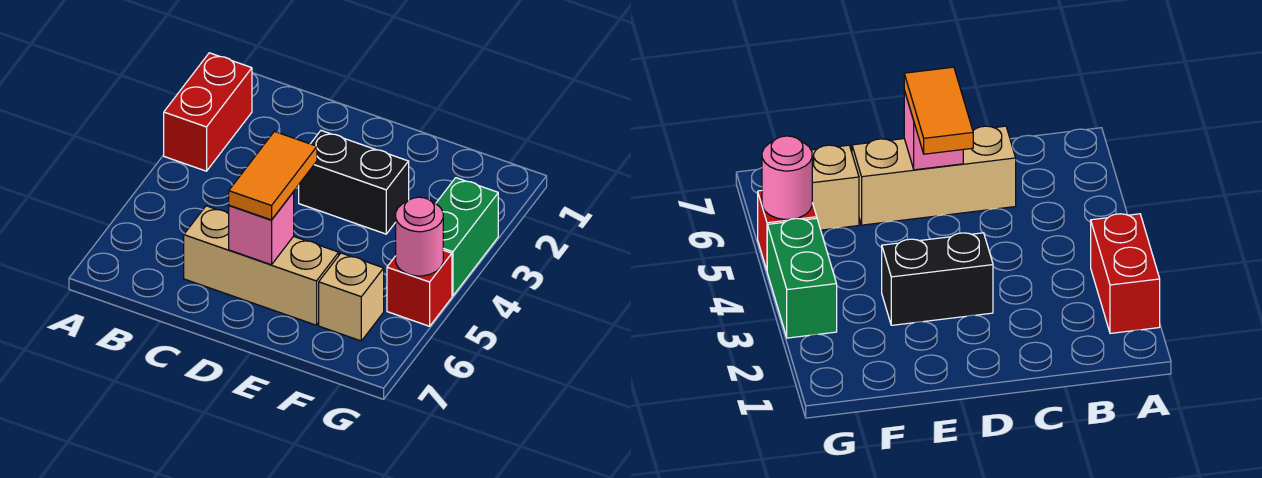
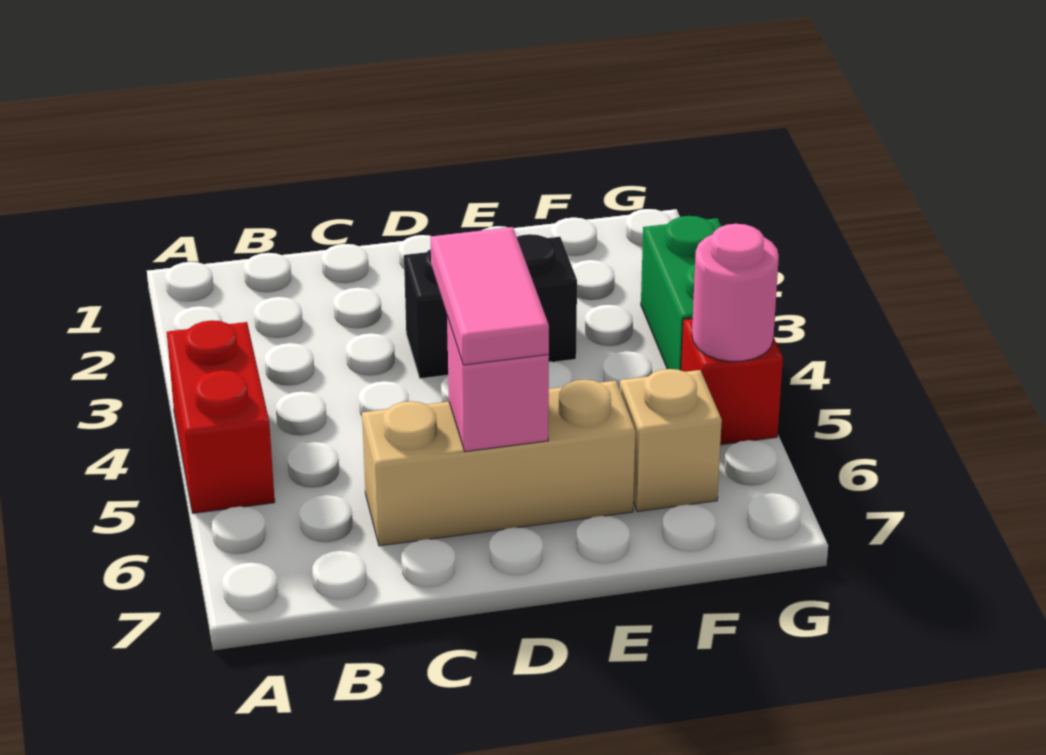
red 1x2 brick [164,53,252,171] -> red 1x2 brick moved to [167,320,275,513]
orange 1x2 tile [229,131,317,220] -> pink 1x2 tile [430,227,549,365]

